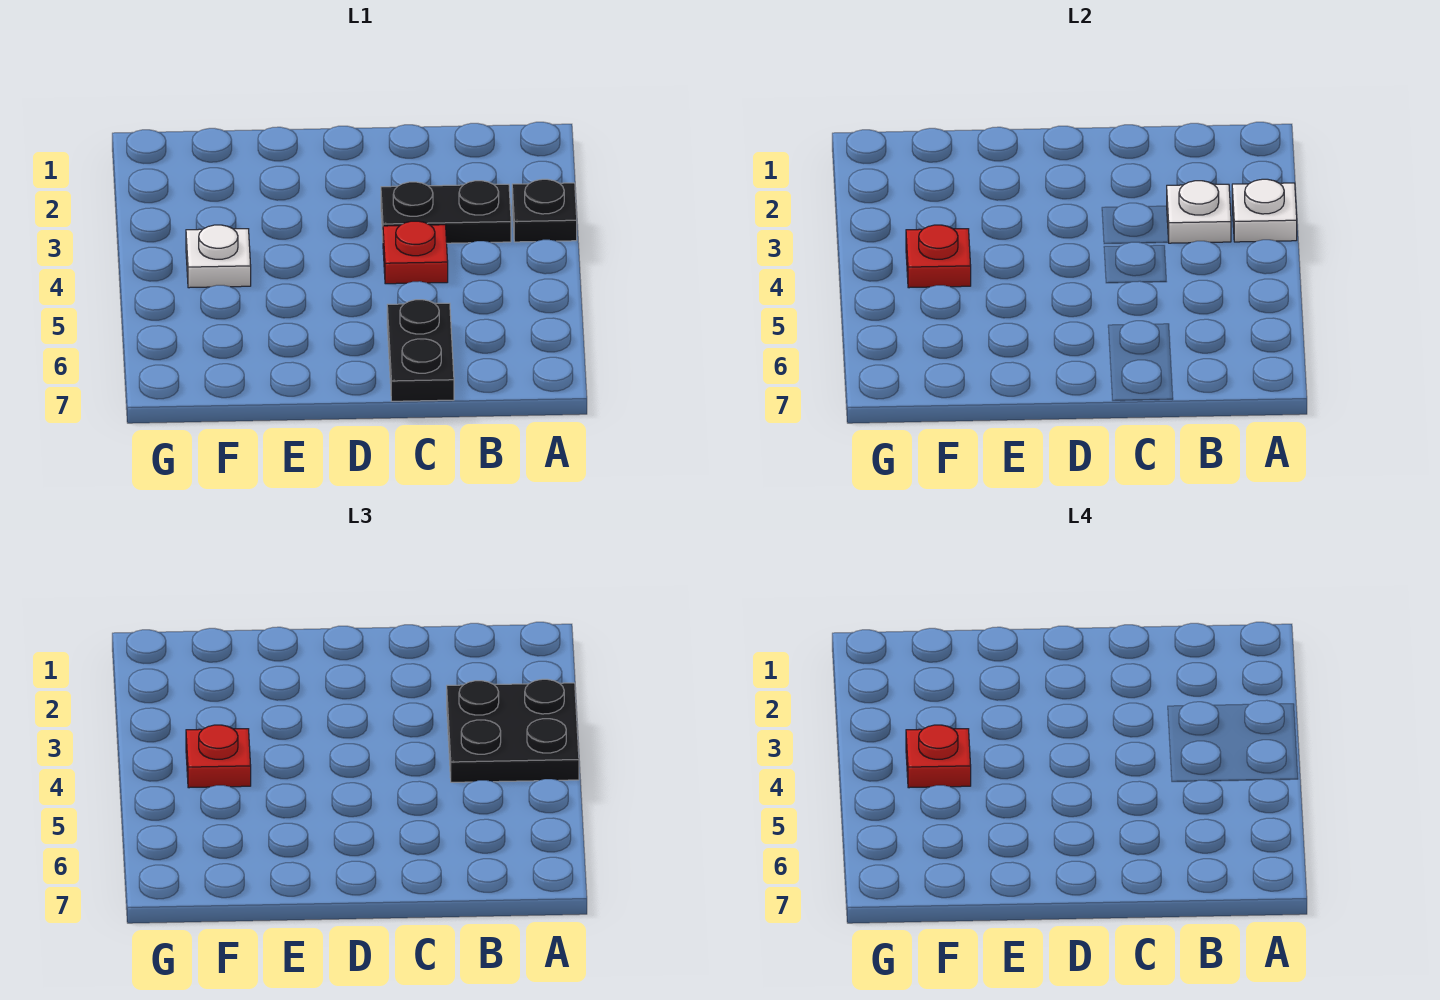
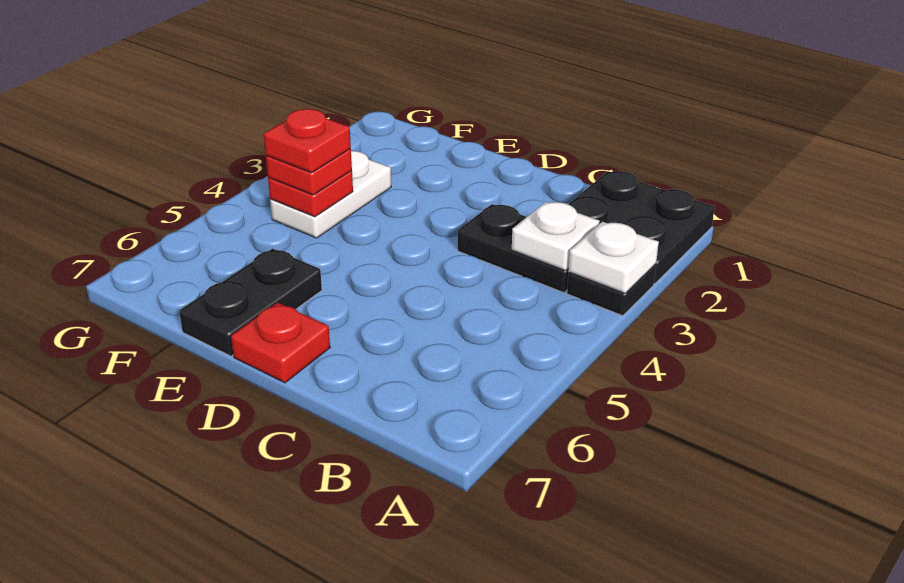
black 2x2 plate [447,679,579,782] -> black 2x2 plate moved to [568,171,715,283]
red 1x1 plate [383,221,448,284] -> red 1x1 plate moved to [231,303,330,383]
black 1x2 plate [387,300,454,401] -> black 1x2 plate moved to [179,249,322,356]
white 1x1 plate [186,225,251,288] -> white 1x2 plate [270,151,391,238]

